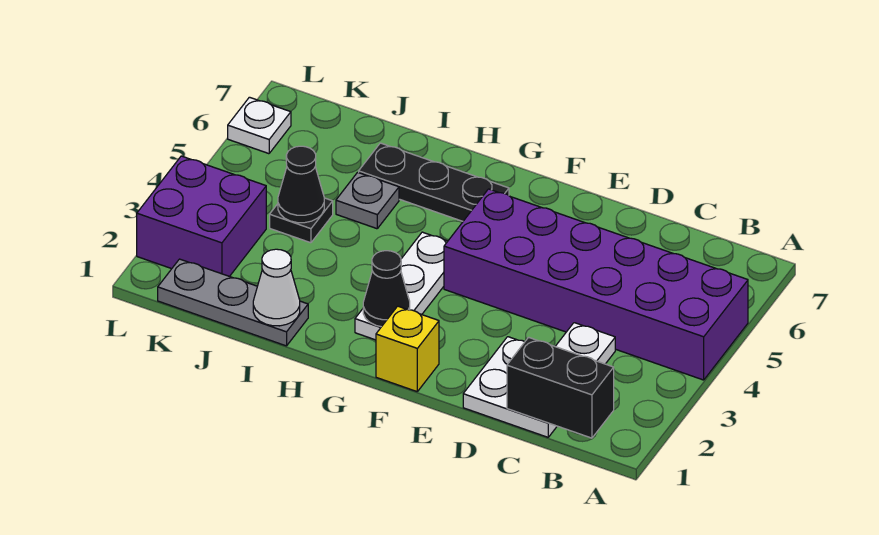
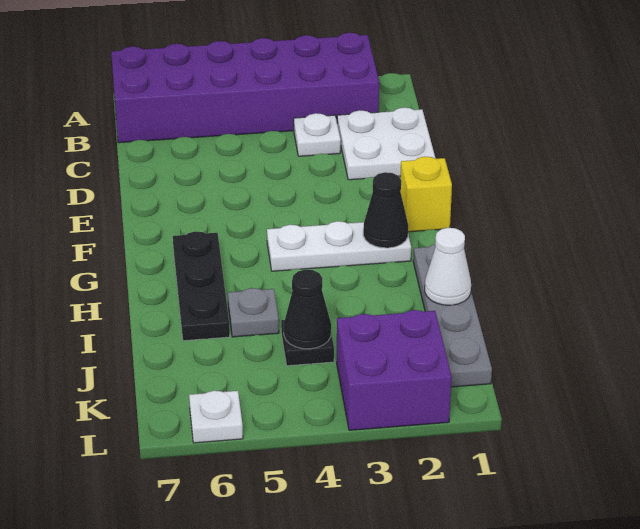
purple 2x6 brick [444,189,748,380] -> purple 2x6 brick turned to [111,33,379,143]
black 1x2 brick [507,337,614,438] -> none
grey 1x3 plate [158,259,308,346] -> grey 1x4 plate [413,245,492,387]

